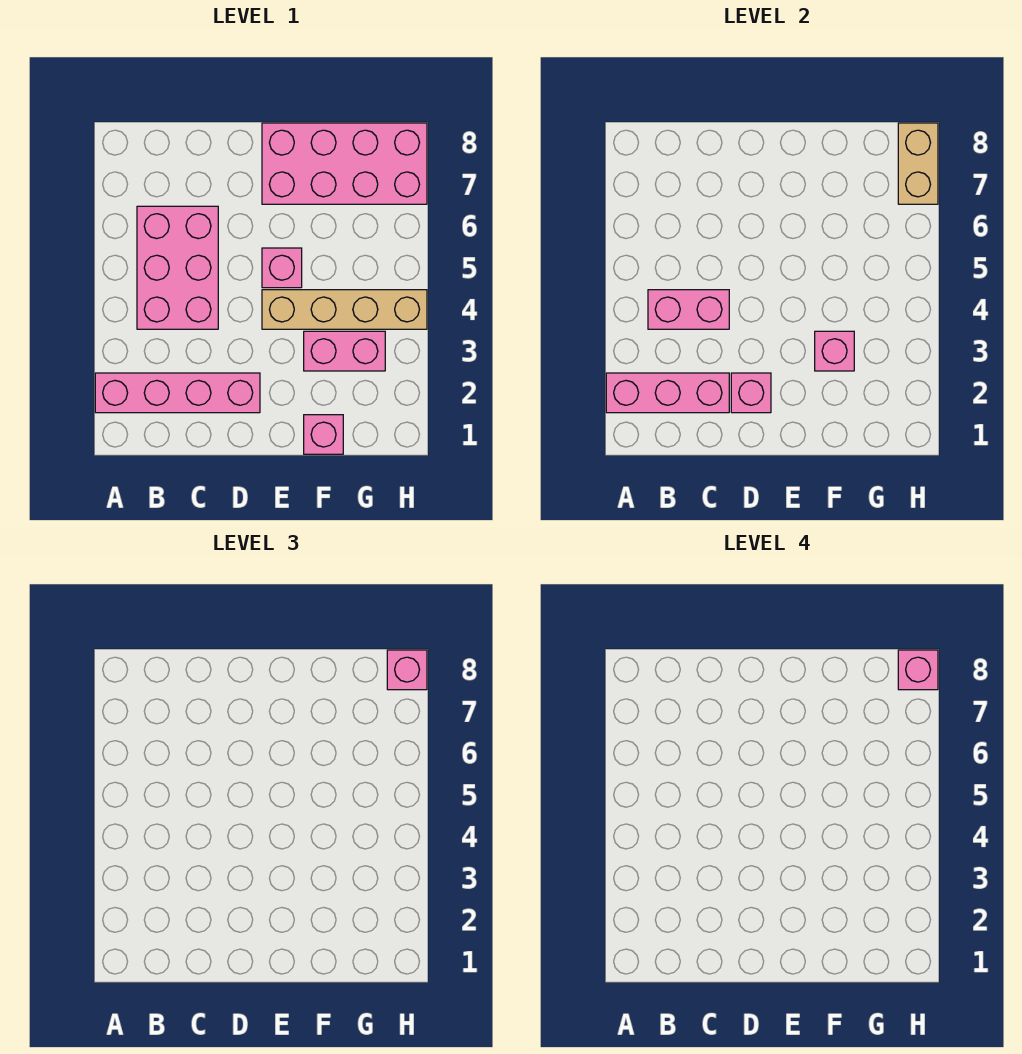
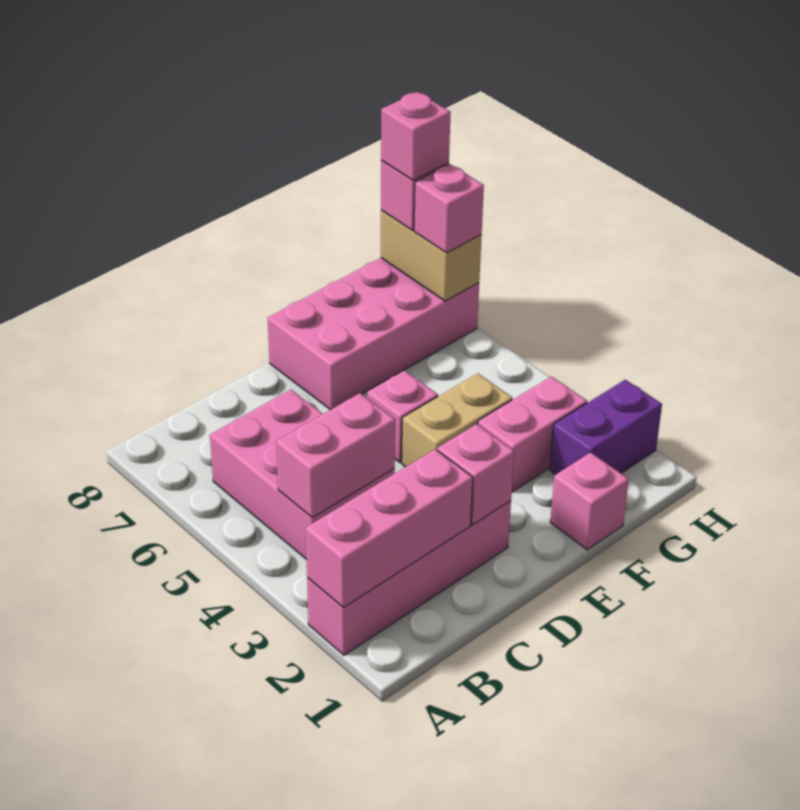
tan 1x4 brick [262,290,427,329] -> tan 1x2 brick [402,373,512,467]
pink 1x1 brick [815,331,854,371] -> pink 1x1 brick moved to [414,164,484,253]
none -> purple 1x2 brick [550,380,662,475]

